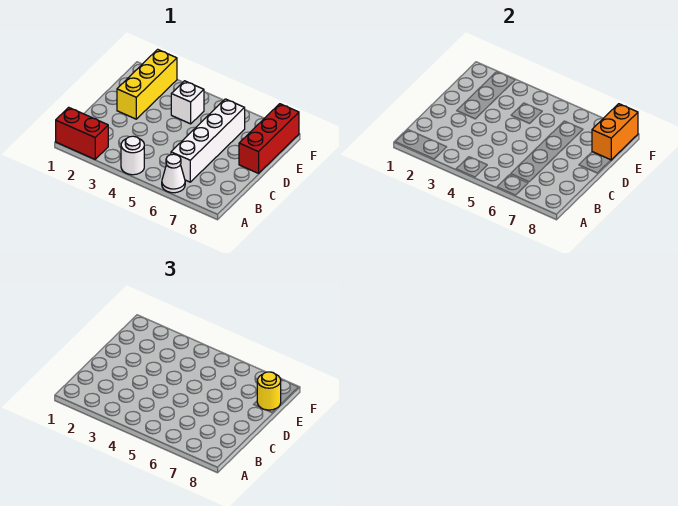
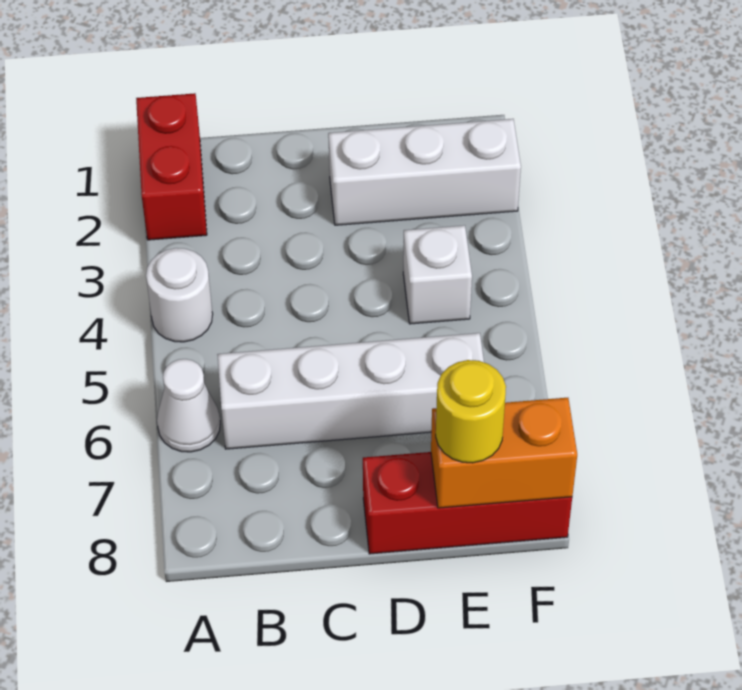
yellow 1x3 brick [117,49,177,119] -> white 1x3 brick [328,119,521,225]

